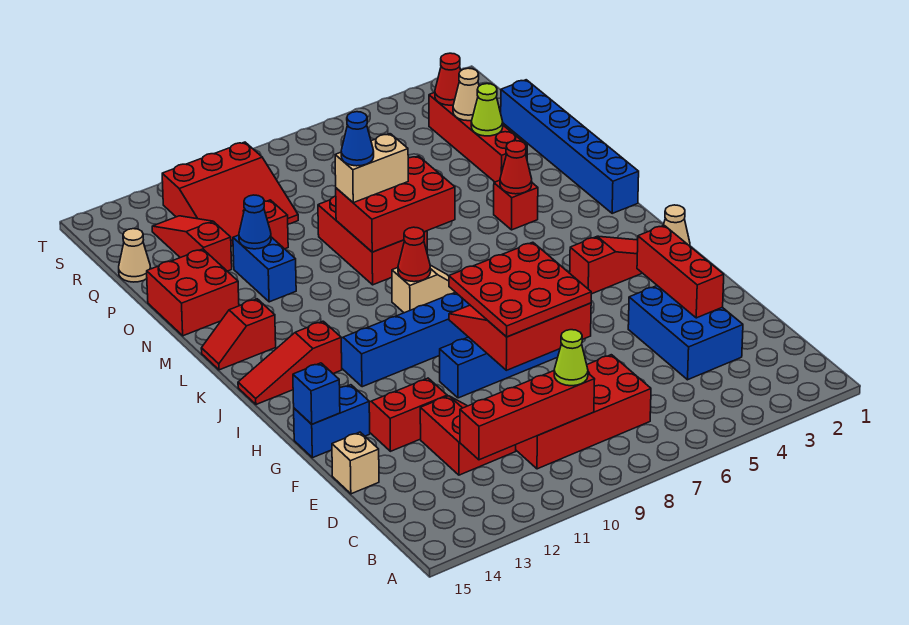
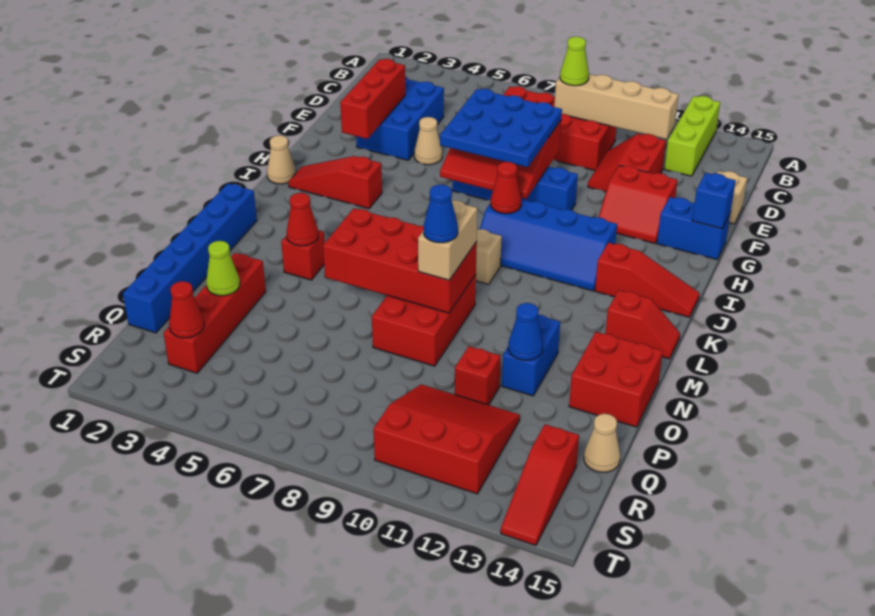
none -> lime 1x3 brick [664,96,720,176]
red 1x4 brick [460,371,595,460] -> tan 1x4 brick [554,74,679,139]
red 3x3 plate [449,242,591,337] -> blue 3x3 plate [440,89,562,167]
red 1x1 cone [398,227,431,282] -> red 1x1 cone moved to [491,162,521,214]
red 2x3 brick [336,156,455,252] -> red 2x4 brick [323,208,477,313]
tan 1x2 brick [335,134,408,203] -> tan 1x2 brick turned to [418,200,477,280]
red 1x3 slope [152,216,232,271] -> red 1x3 slope moved to [501,424,579,545]
tan 1x1 cone [453,68,479,121] -> tan 1x1 cone moved to [414,117,442,165]

